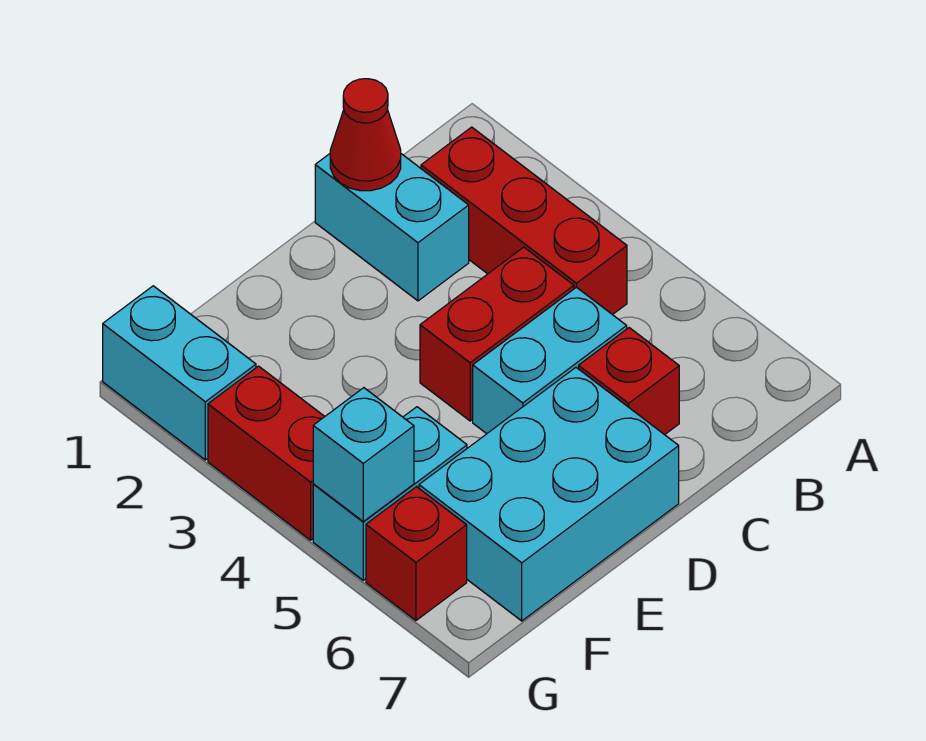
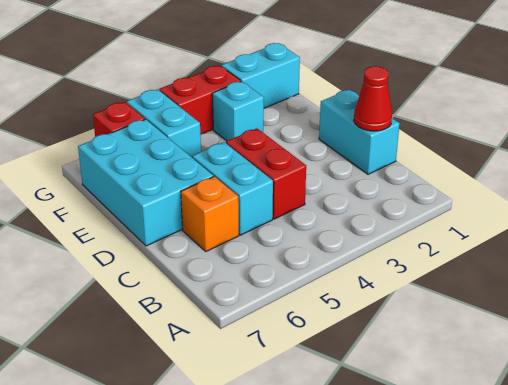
red 1x3 brick [421,127,627,315] -> none
cyan 1x2 brick [315,154,469,301] -> cyan 1x2 brick turned to [319,90,400,174]
red 1x1 brick [579,328,679,435] -> orange 1x1 brick [181,177,239,251]
cyan 1x1 brick [313,388,414,521] -> cyan 1x1 brick moved to [212,81,264,141]

